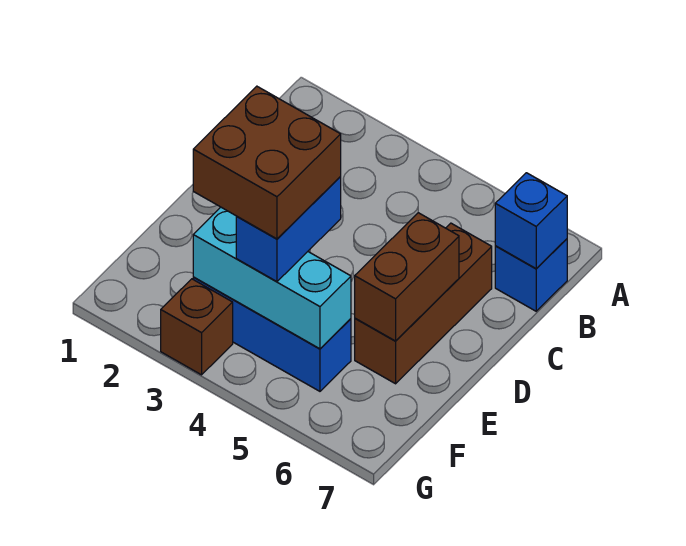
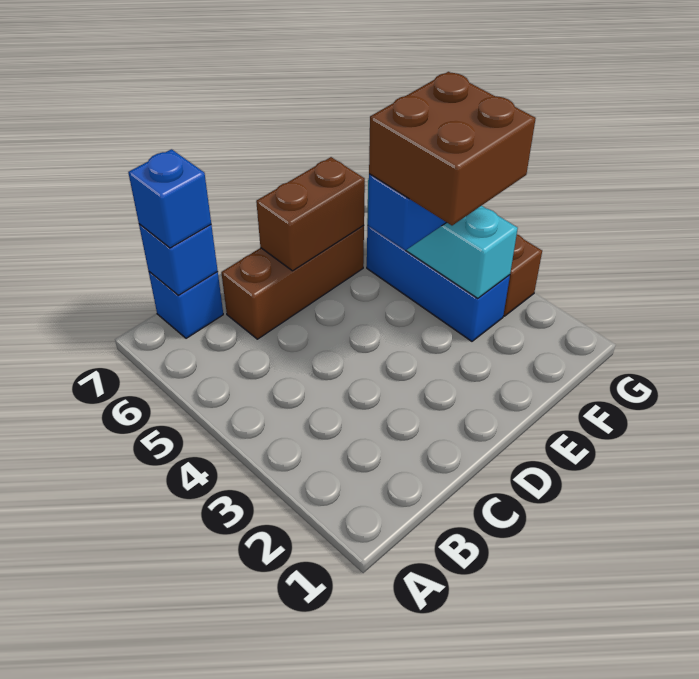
none -> blue 1x1 brick [128,149,211,248]

